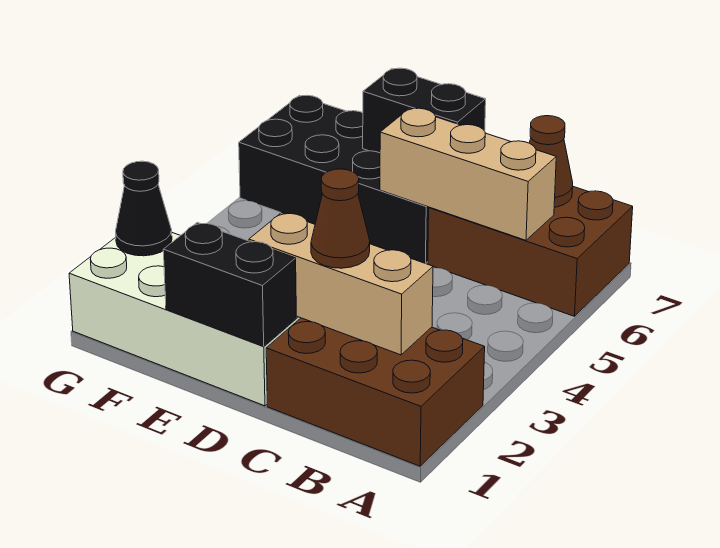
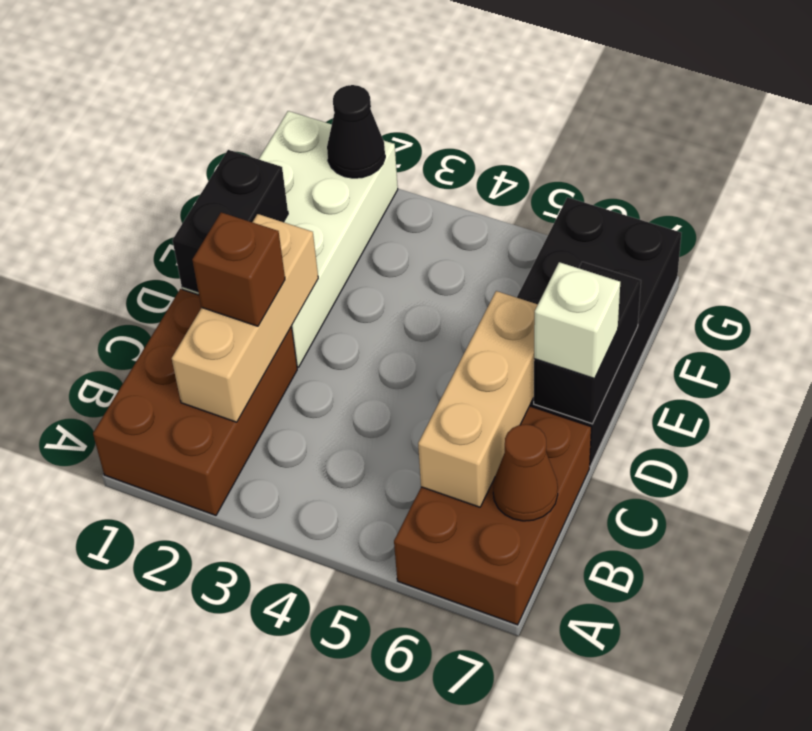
brown 1x1 cone [311,169,370,268] -> brown 1x1 brick [192,212,285,326]
none -> white 1x1 brick [534,262,620,378]

